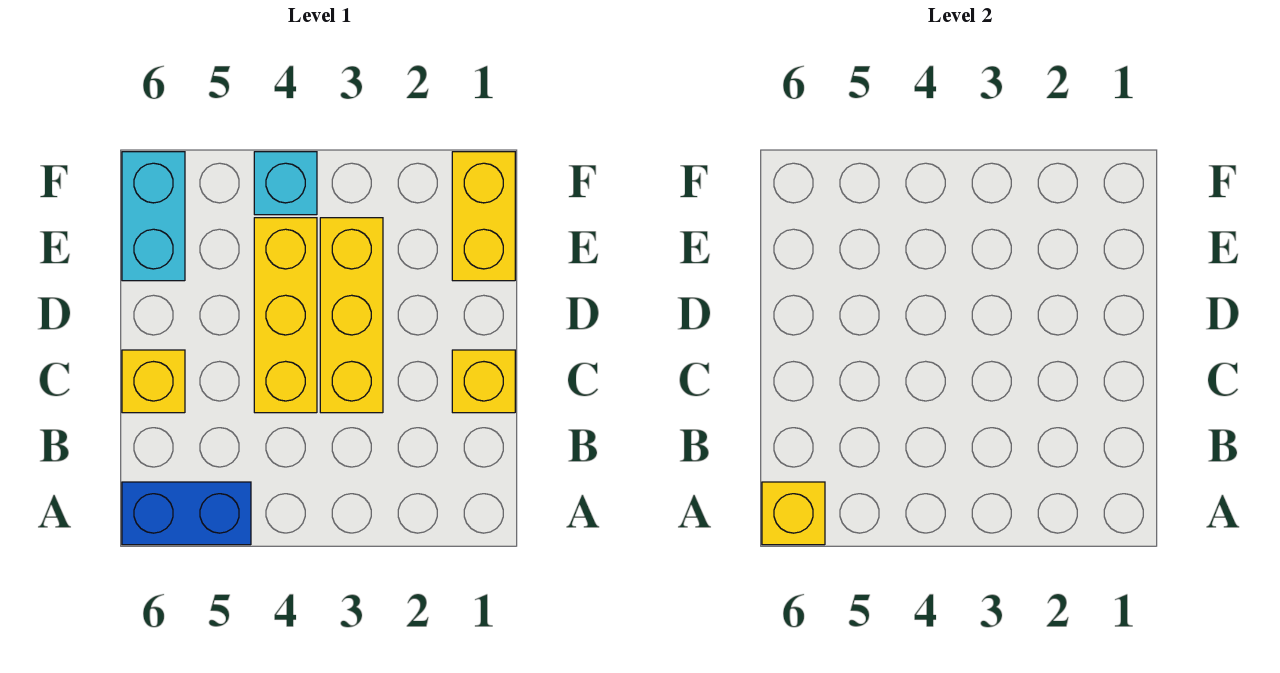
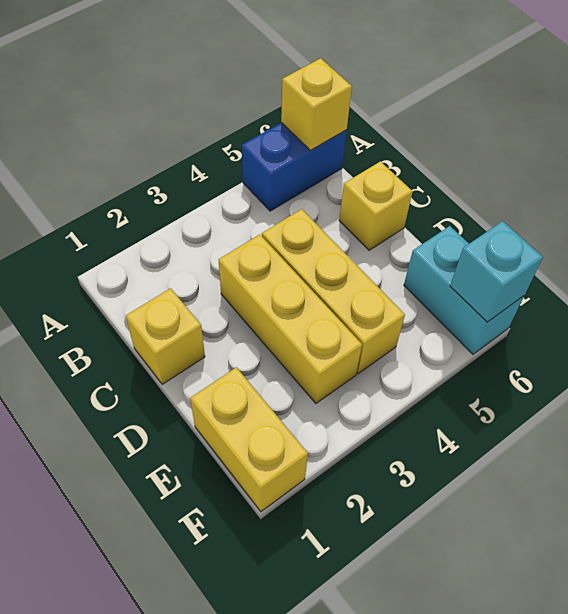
cyan 1x1 brick [254,152,317,215] -> cyan 1x1 brick moved to [450,221,543,322]

